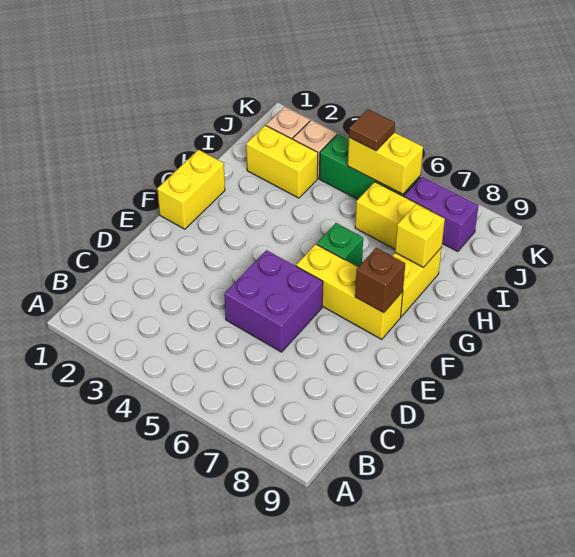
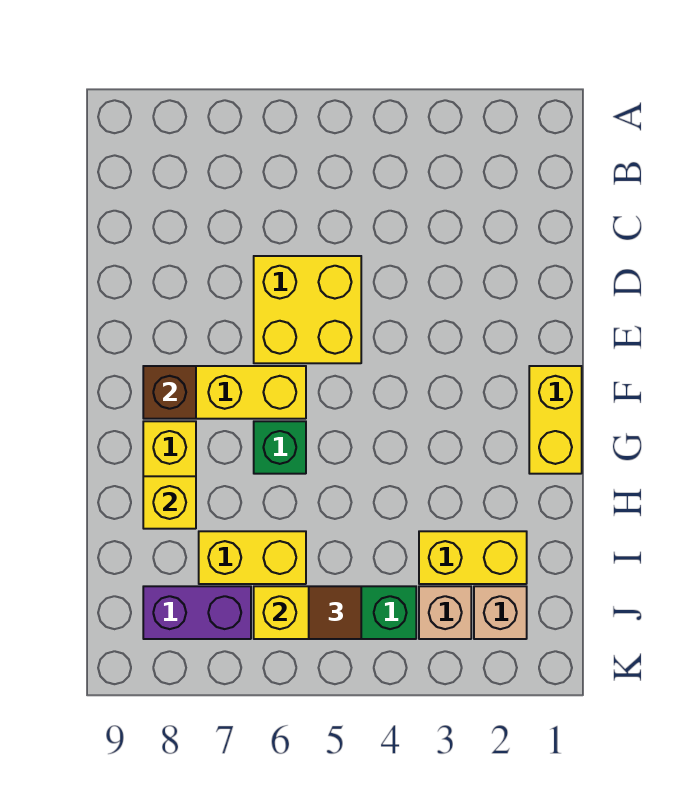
purple 2x2 brick [224,250,323,352] -> yellow 2x2 brick [254,256,361,363]

